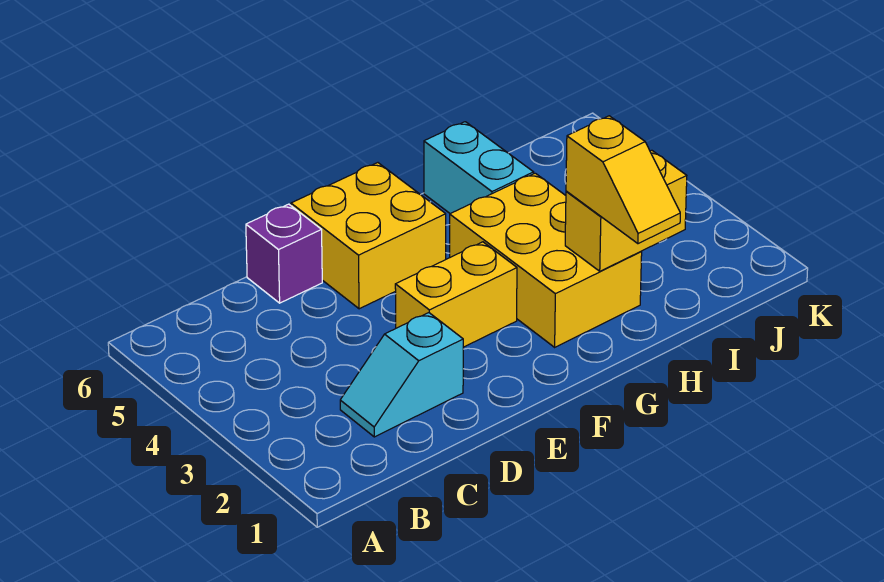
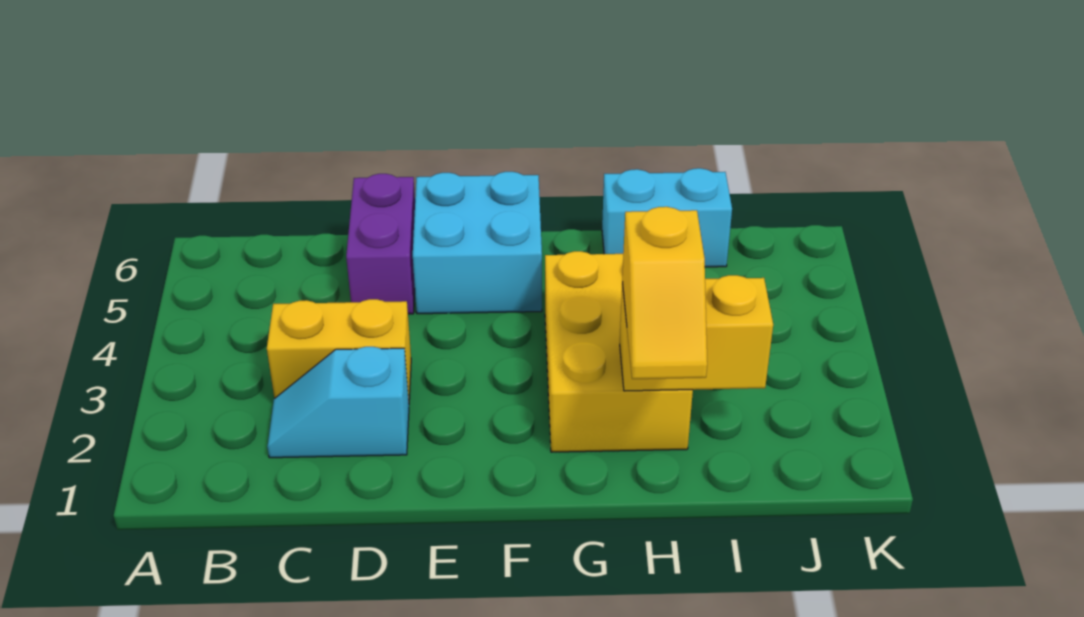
purple 1x1 brick [246,204,322,303] -> purple 1x2 brick [346,174,415,314]
yellow 1x2 brick [395,242,517,347] -> yellow 1x2 brick moved to [267,299,411,399]
yellow 2x2 brick [291,163,446,309] -> cyan 2x2 brick [413,172,542,314]
cyan 1x2 brick [424,122,534,214] -> cyan 1x2 brick turned to [602,168,732,267]

